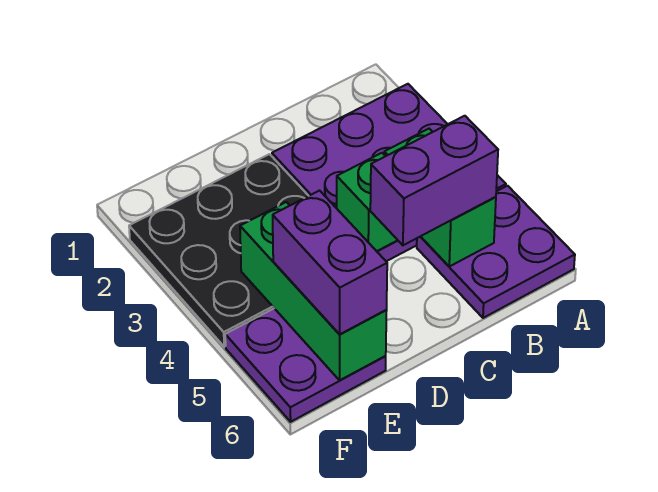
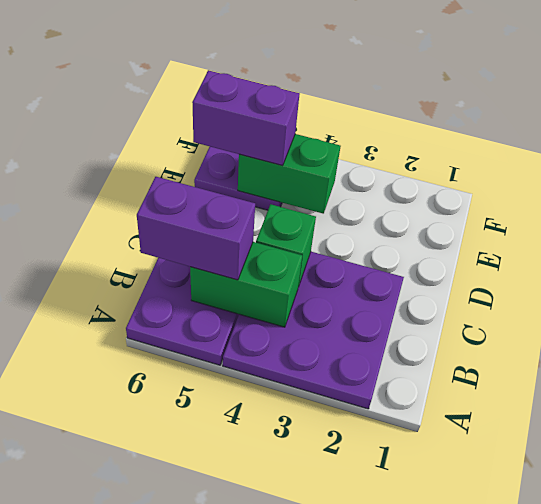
purple 1x2 brick [370,116,498,245] -> purple 1x2 brick turned to [137,177,255,280]
black 3x3 plate [129,154,308,347] -> none
green 1x3 brick [240,202,387,380] -> green 1x2 brick [238,134,341,214]

